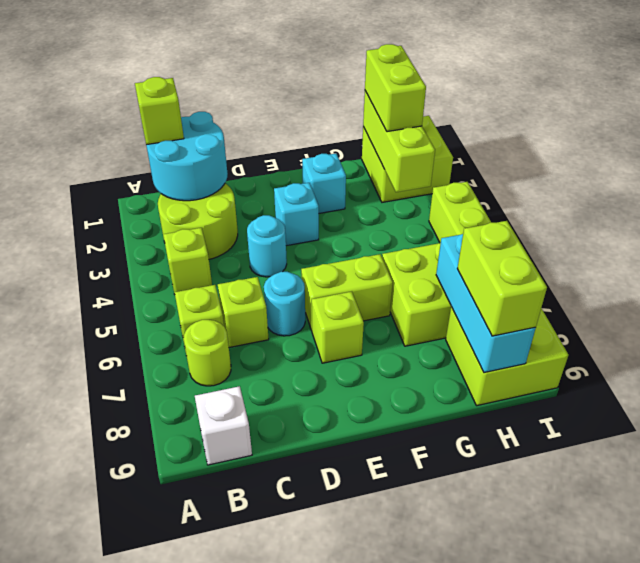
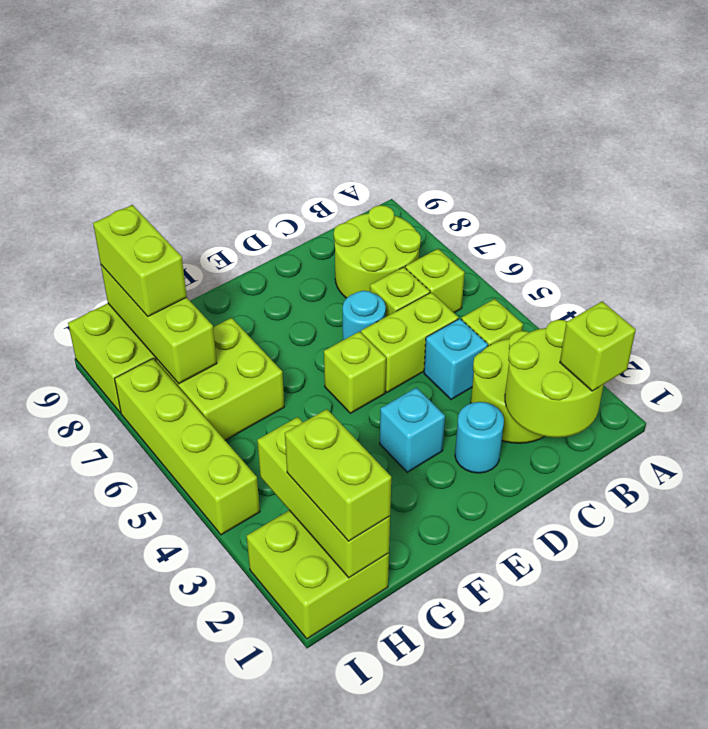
cyan 2x2 round brick [146,112,228,201] -> lime 2x2 round brick [505,320,604,437]
lime 1x1 round brick [184,320,231,386] -> lime 2x2 round brick [334,205,421,298]
white 1x1 brick [195,386,252,465] -> none
cyan 1x1 round brick [247,215,287,277] -> cyan 1x1 round brick moved to [455,402,504,473]
lime 1x2 brick [301,254,393,331] -> lime 1x2 brick moved to [361,292,458,392]
lime 1x1 brick [312,292,364,363] -> lime 1x1 brick moved to [324,332,386,413]
cyan 1x1 brick [302,154,346,213] -> cyan 1x1 brick moved to [424,319,488,400]
cyan 1x3 brick [436,234,536,373] -> lime 1x3 brick [101,265,217,384]

